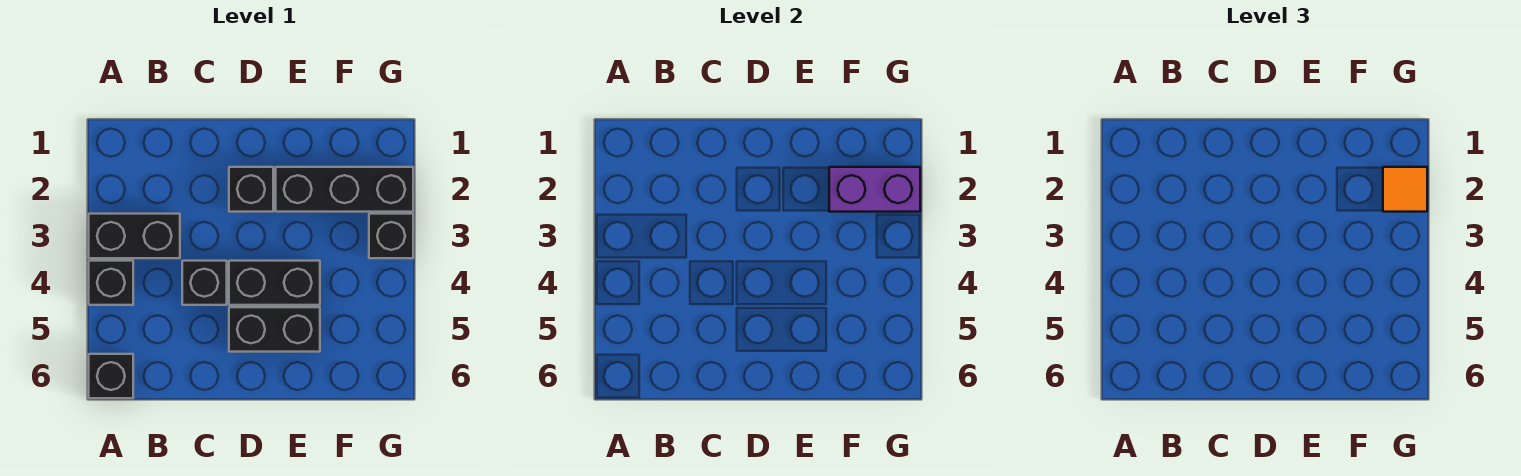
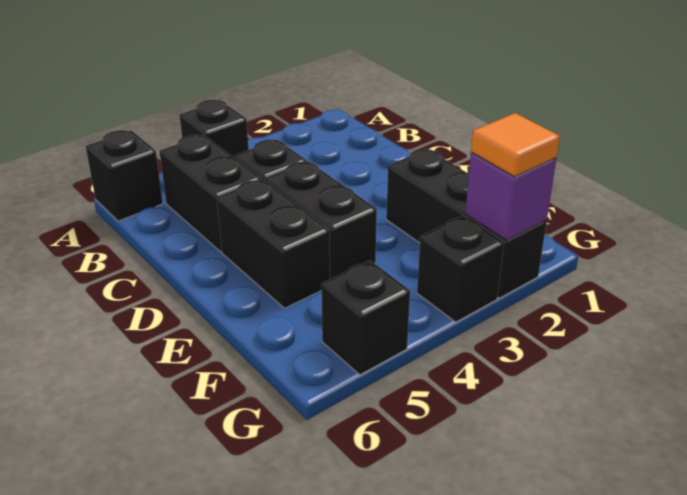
black 1x2 brick [89,214,180,258] -> black 1x2 brick moved to [159,135,261,252]
black 1x1 brick [229,167,273,212] -> black 1x1 brick moved to [321,260,410,375]
purple 1x2 brick [829,167,920,212] -> purple 1x1 brick [465,152,556,240]

